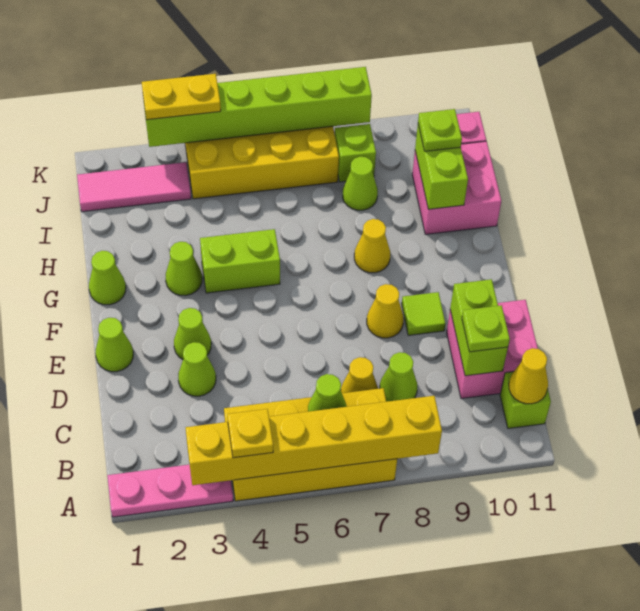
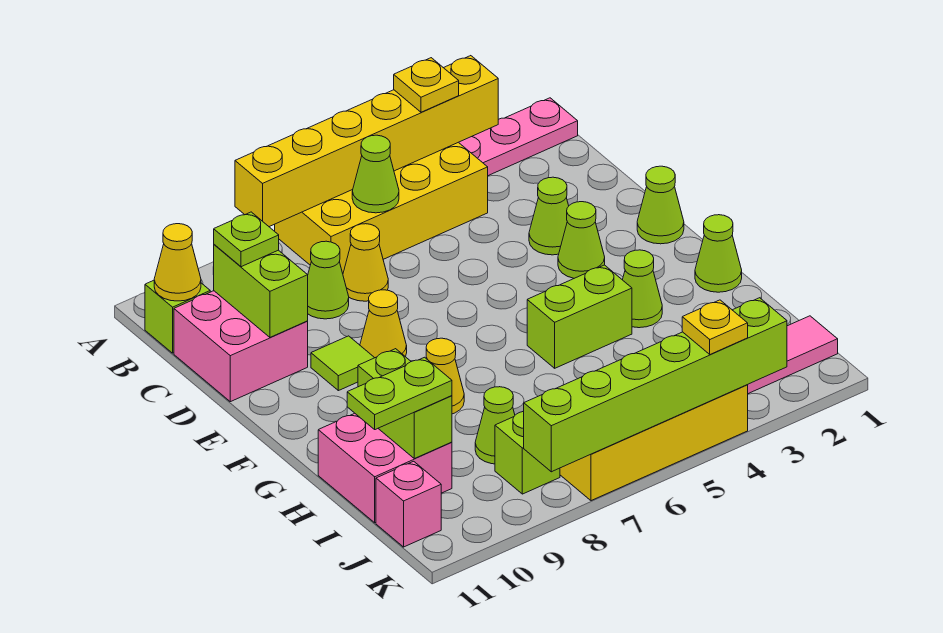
lime 1x1 plate [418,109,462,151] -> lime 1x2 plate [347,357,452,430]
yellow 1x2 plate [142,74,221,120] -> yellow 1x1 plate [682,300,748,354]

